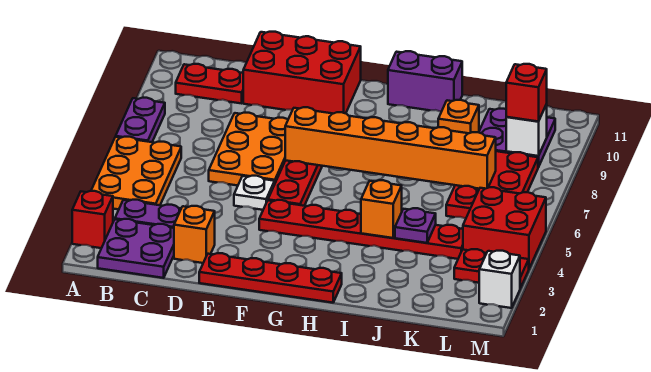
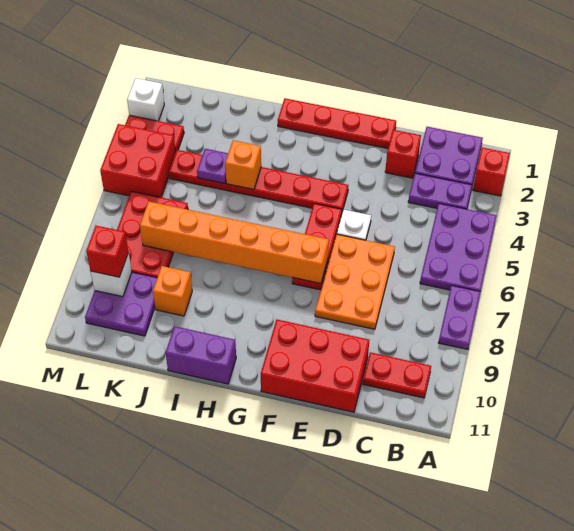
orange 2x3 plate [91,137,181,209] -> purple 2x3 plate [420,203,497,291]
orange 1x1 brick [174,206,215,263] -> red 1x1 brick [385,130,421,178]

